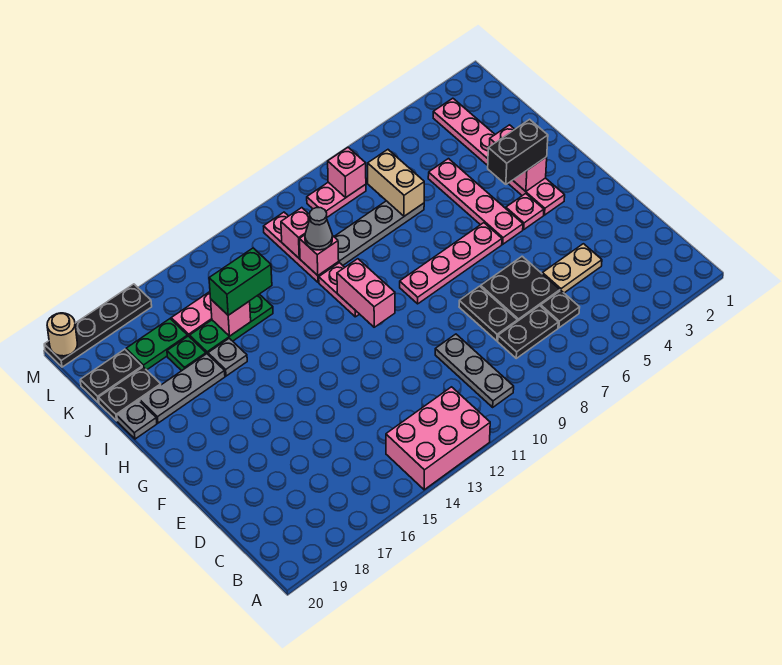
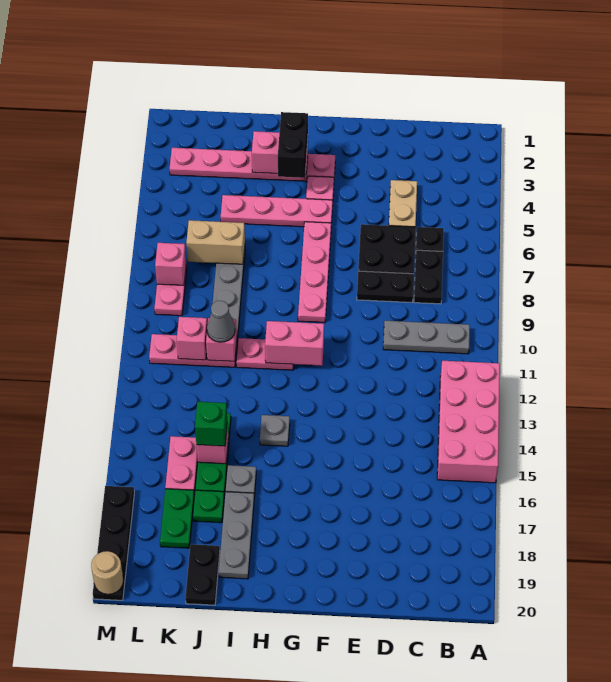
pink 2x3 brick [386,387,490,490] -> pink 2x4 brick [437,361,500,483]
grey 1x1 plate [117,400,157,439] -> grey 1x1 plate moved to [260,415,290,446]
green 1x2 brick [209,248,272,315] -> green 1x1 brick [195,402,227,446]
black 1x2 plate [80,349,142,403] -> none

